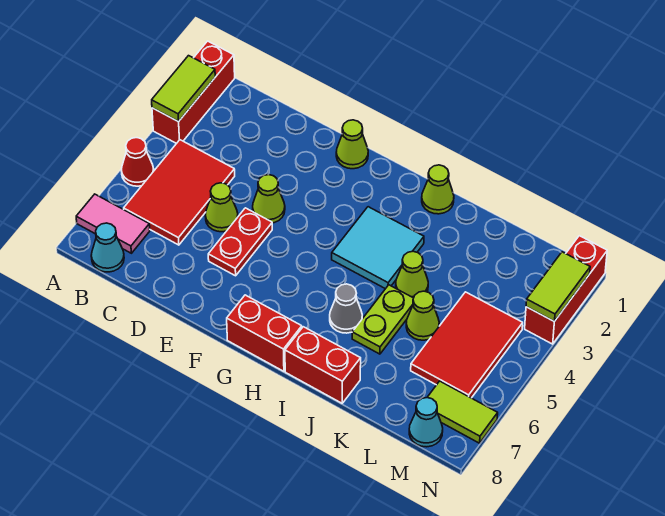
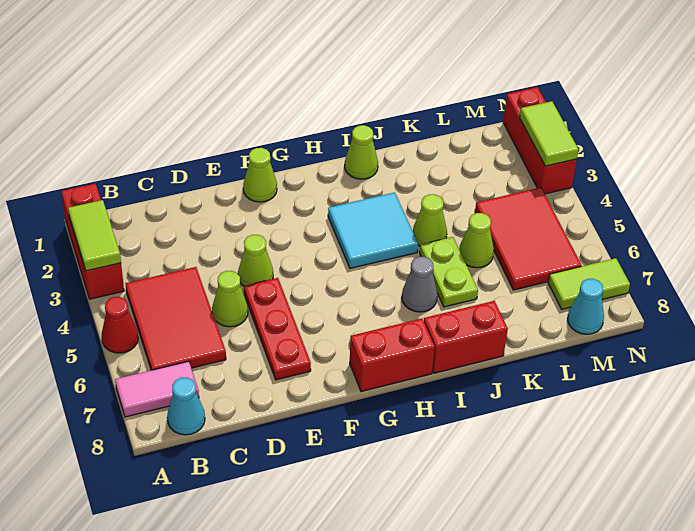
red 1x2 plate [208,208,272,276] -> red 1x3 plate [244,278,311,380]

